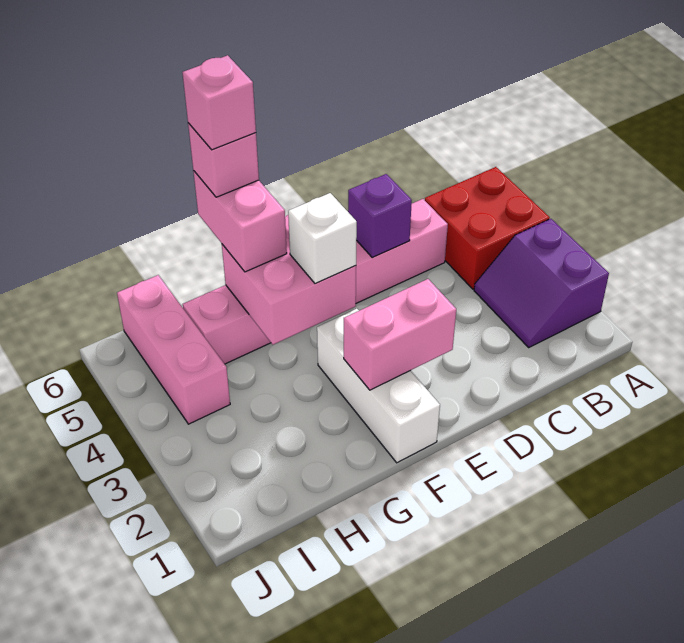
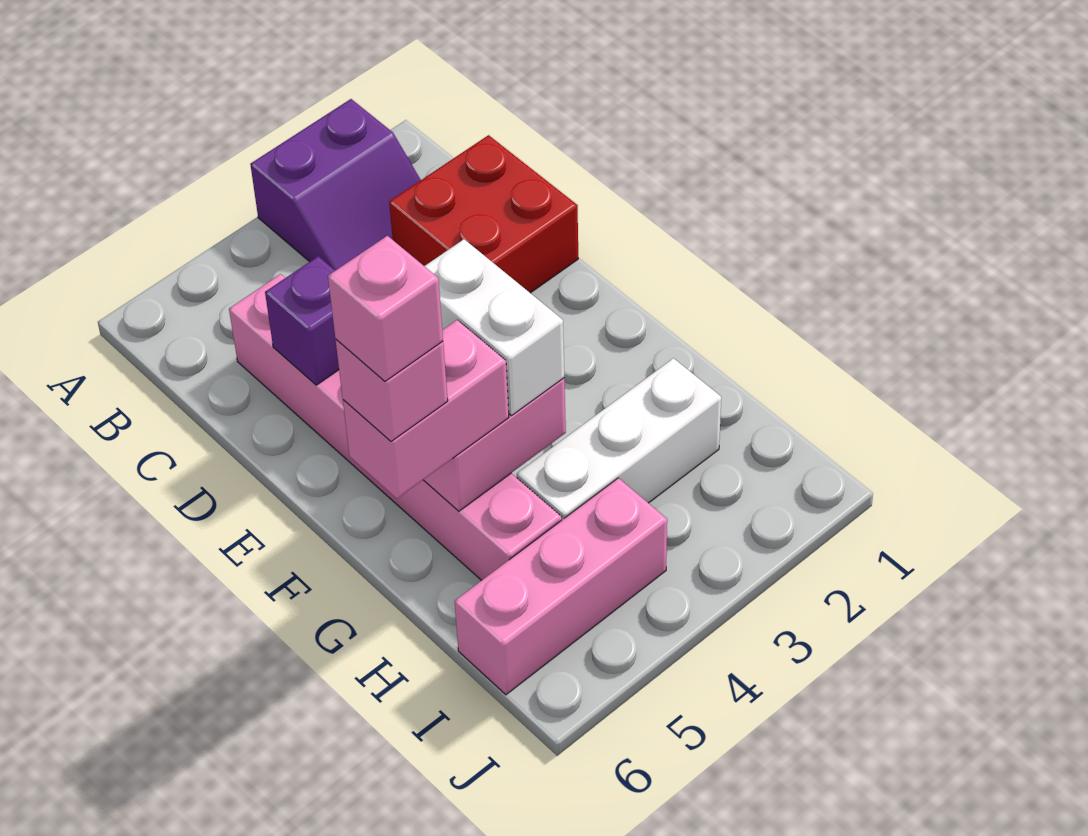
red 2x2 brick [425,167,550,289] -> red 2x2 brick moved to [389,135,578,293]
pink 1x2 brick [344,279,456,390] -> none
white 1x3 brick [317,309,440,463] -> white 1x3 brick moved to [517,358,721,520]
white 1x1 brick [288,193,357,283] -> white 1x2 brick [425,239,564,415]

